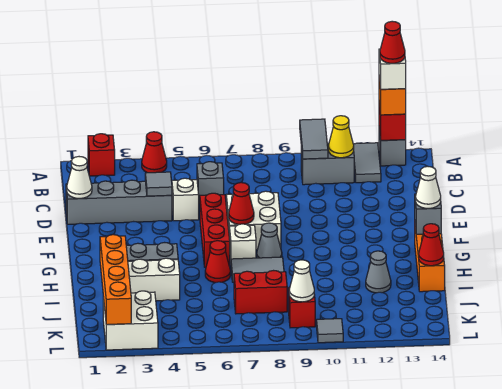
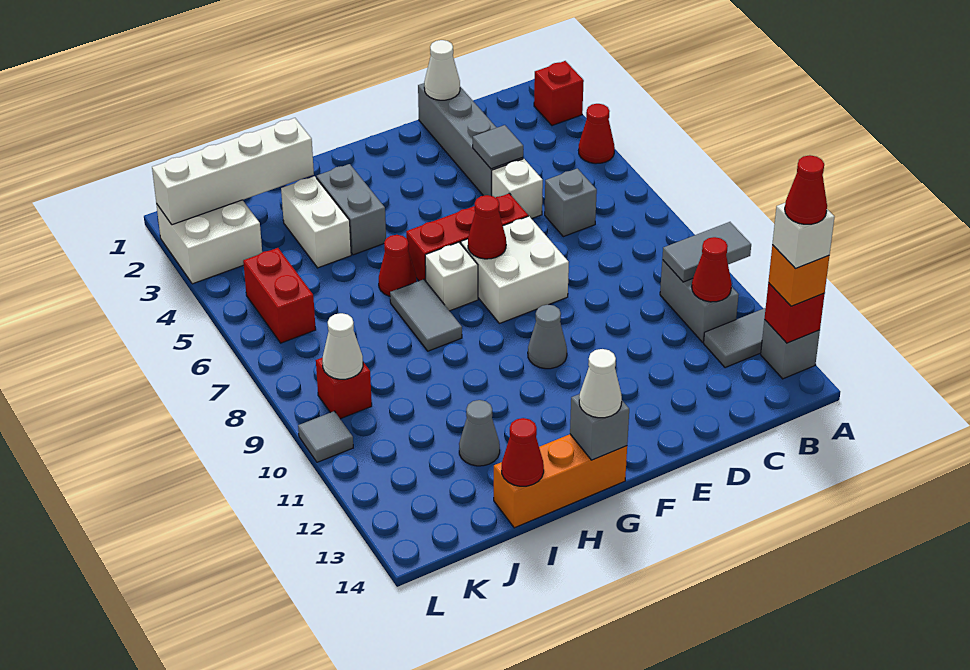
yellow 1x1 cone [328,116,354,158] -> red 1x1 cone [692,237,732,302]
grey 1x1 cone [257,223,282,258] -> grey 1x1 cone moved to [528,305,567,369]
orange 1x4 brick [100,235,131,325] -> white 1x4 brick [152,118,314,225]
red 1x2 brick [234,271,287,314] -> red 1x2 brick moved to [243,248,316,343]

